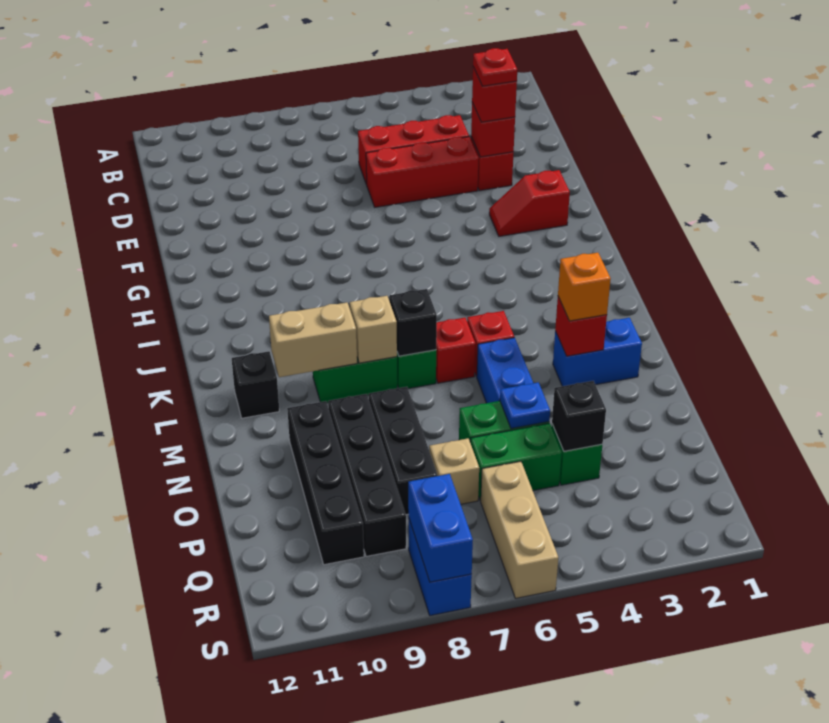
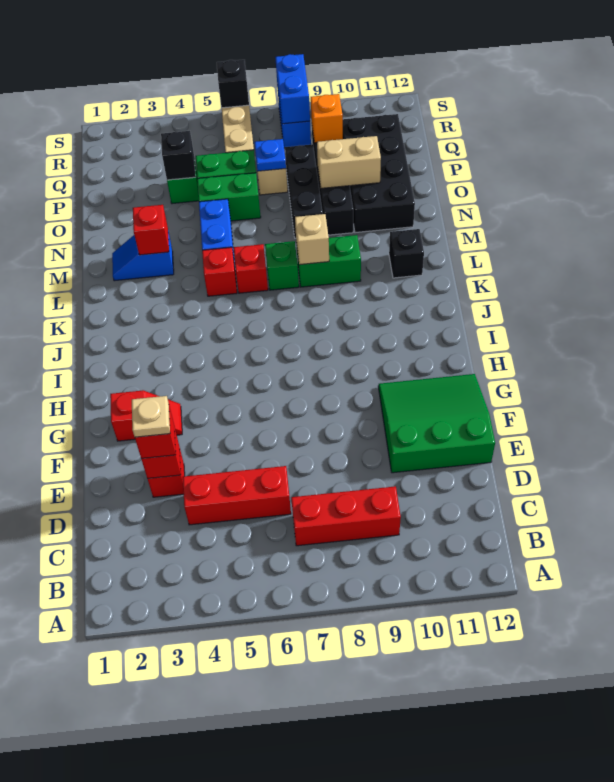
red 1x1 plate [473,48,517,86] -> tan 1x1 plate [132,396,170,437]
red 1x3 brick [366,137,479,207] -> red 1x3 brick moved to [291,486,401,546]
none -> green 3x3 slope [378,374,495,473]
black 1x1 brick [389,289,437,356] -> black 1x1 brick moved to [217,60,249,108]
tan 1x2 brick [269,303,357,377] -> tan 1x2 brick moved to [317,136,381,188]
blue 1x2 brick [553,318,642,386] -> blue 1x2 slope [112,231,174,281]
orange 1x1 brick [558,253,611,321] -> orange 1x1 brick moved to [311,94,343,143]
black 1x4 brick [287,401,364,565] -> black 2x4 brick [343,114,415,233]
blue 1x1 plate [500,382,550,429] -> blue 1x1 plate moved to [254,139,286,171]

